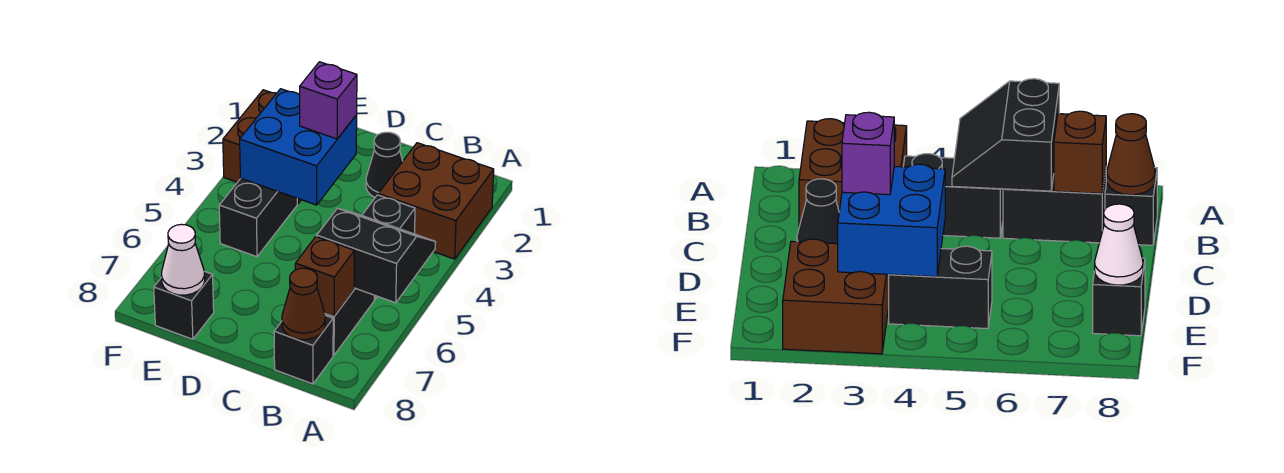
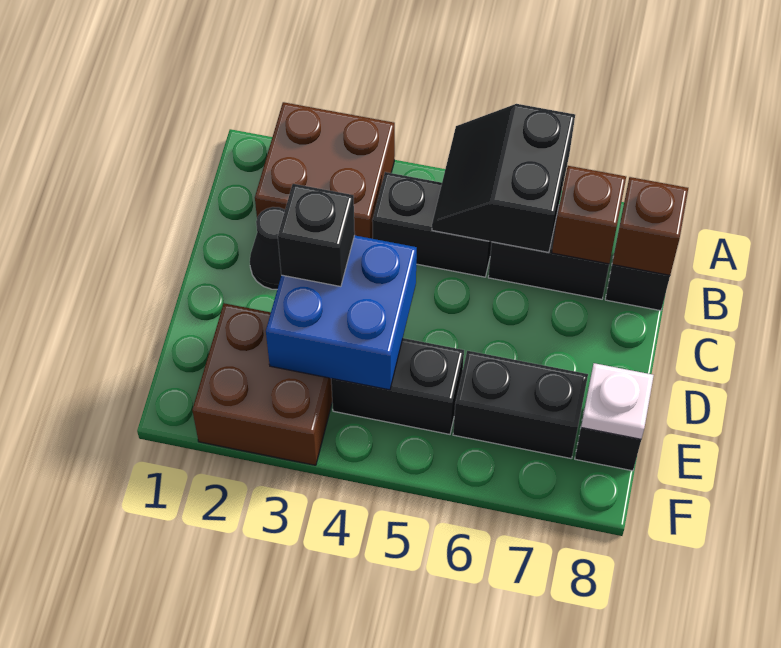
brown 1x1 cone [282,268,325,340] -> brown 1x1 brick [612,177,688,275]
purple 1x1 brick [300,62,357,139] -> black 1x1 brick [278,184,355,287]
none -> black 1x2 brick [453,351,588,459]
white 1x1 cone [162,224,205,295] -> white 1x1 plate [581,363,654,439]

